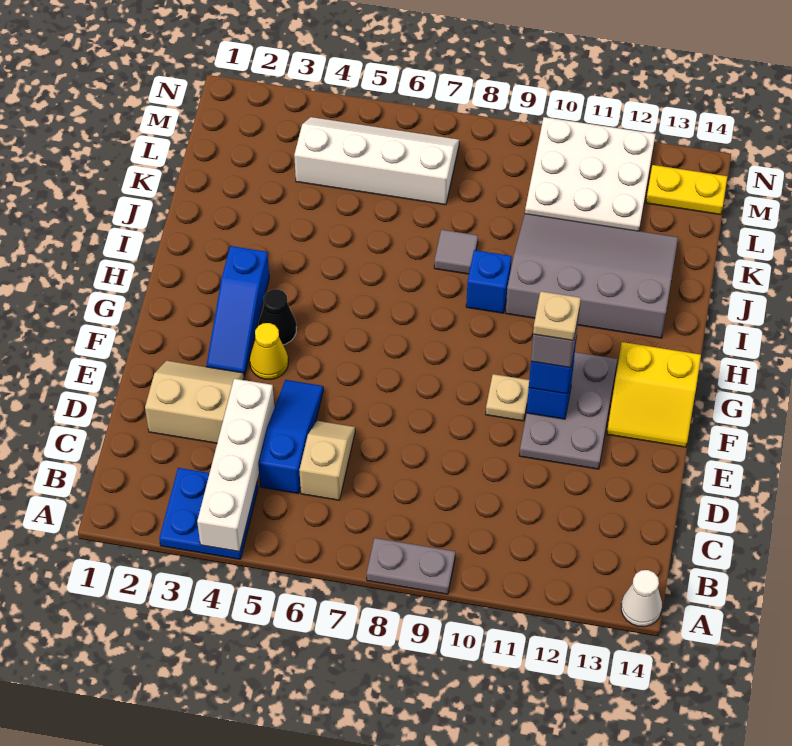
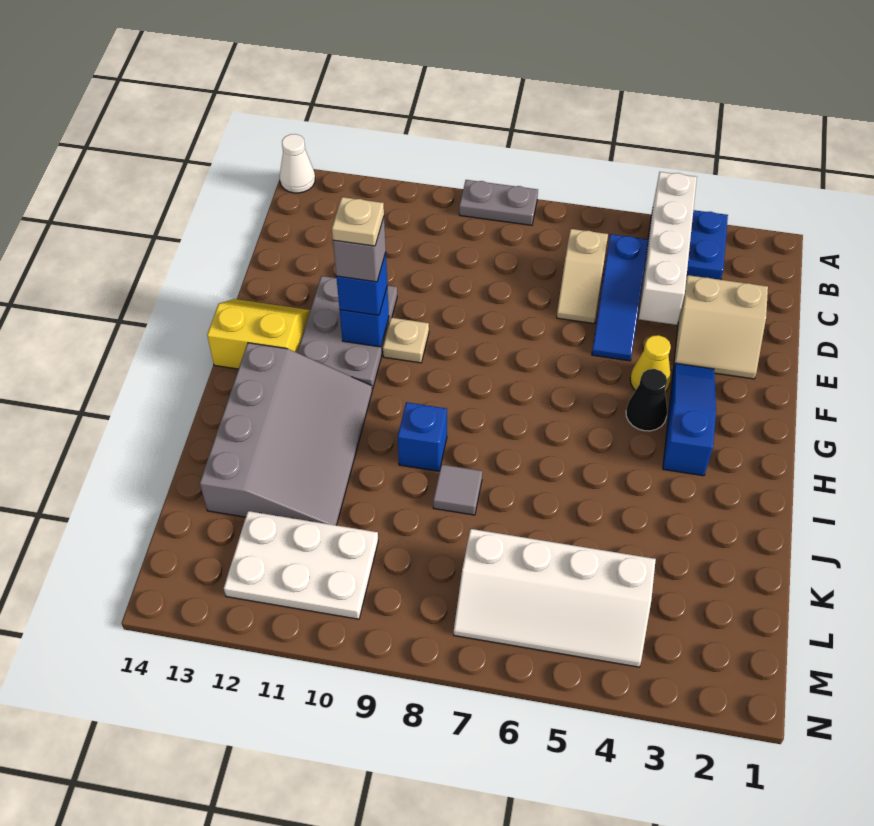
grey 3x4 slope [506,214,678,338] -> grey 3x4 slope turned to [200,343,372,525]
white 3x3 plate [525,117,656,231] -> white 2x3 plate [224,511,378,619]
yellow 1x2 plate [646,165,727,215] -> none

